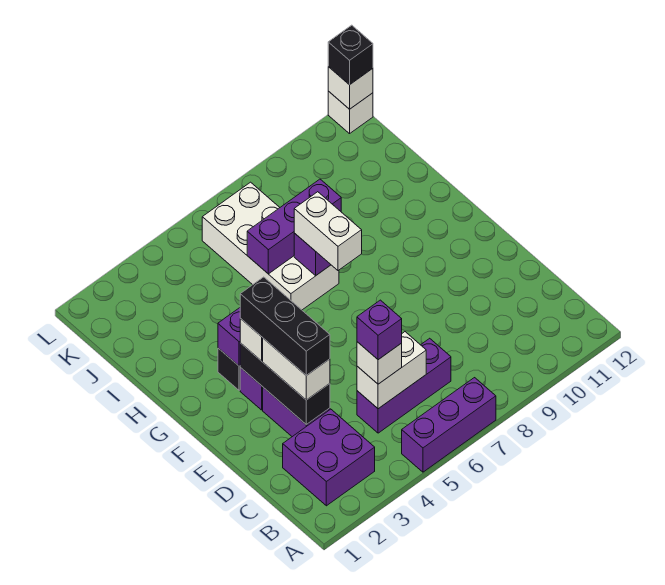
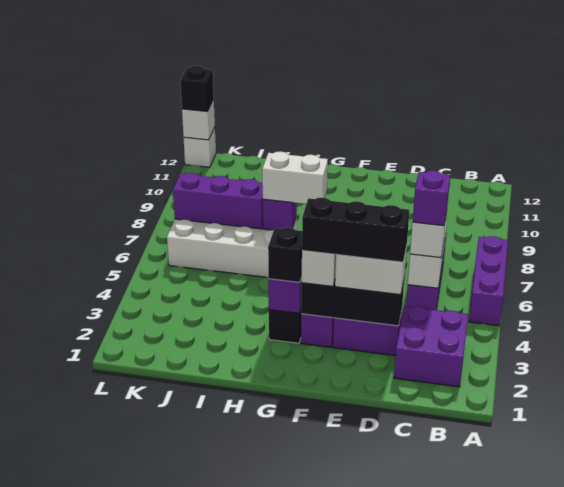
none -> black 1x1 brick [268,227,302,282]
purple 1x3 brick [247,179,341,274] -> purple 1x3 brick turned to [173,173,263,229]

